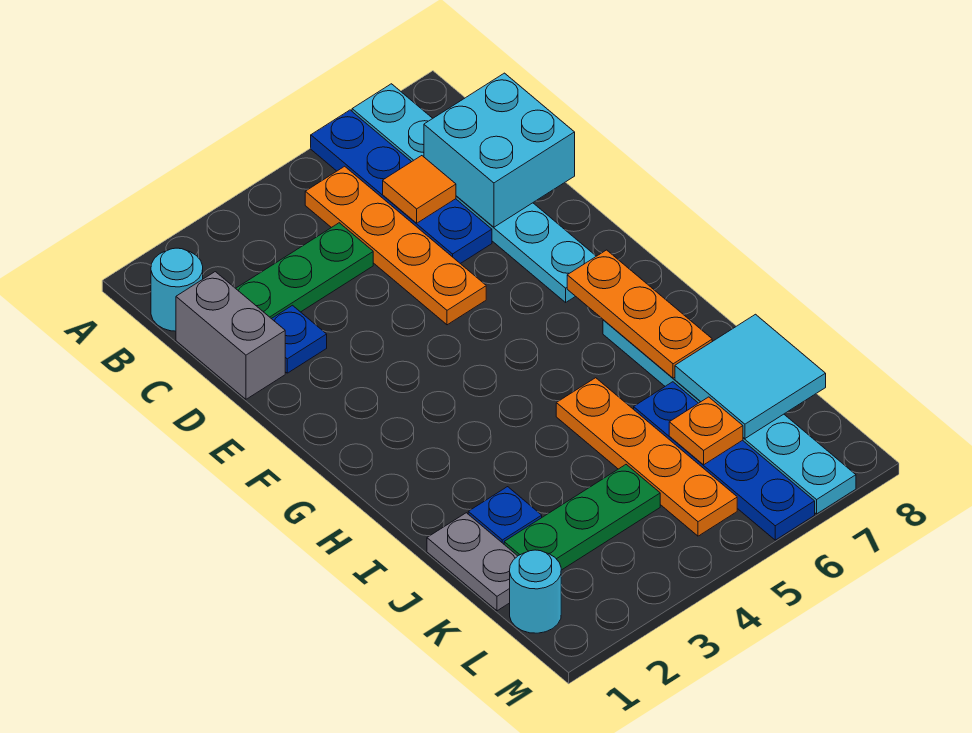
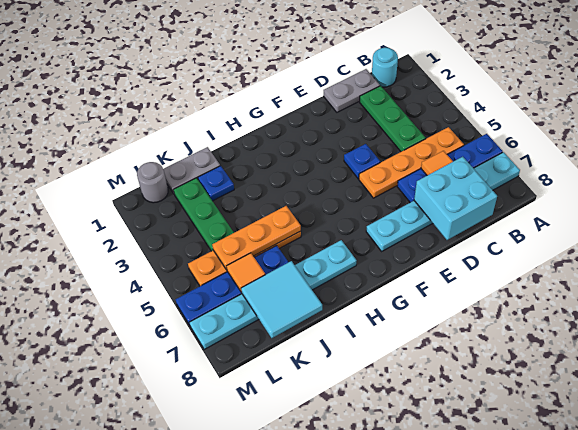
grey 1x2 brick [176,272,285,399] -> grey 1x2 plate [324,69,380,112]
blue 1x1 plate [272,305,327,373] -> blue 1x1 plate moved to [344,144,380,179]
orange 1x3 plate [567,250,712,378] -> orange 1x3 plate moved to [212,206,301,270]
orange 1x1 plate [669,397,743,465] -> orange 1x1 tile [227,253,265,292]
cyan 1x1 round brick [510,550,561,633] -> grey 1x1 round brick [137,162,168,203]

